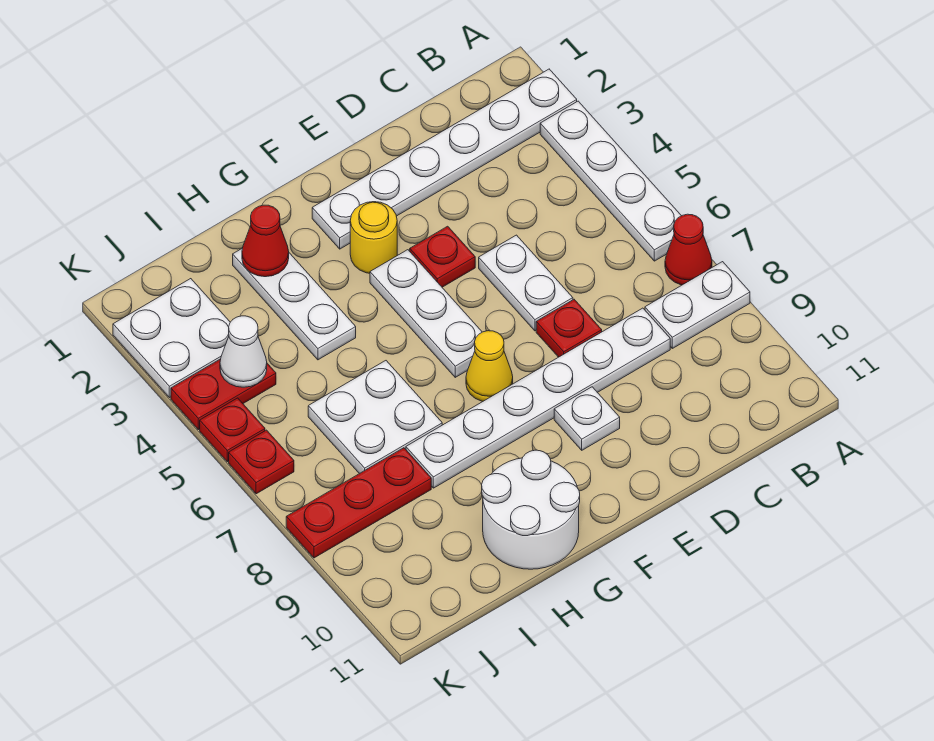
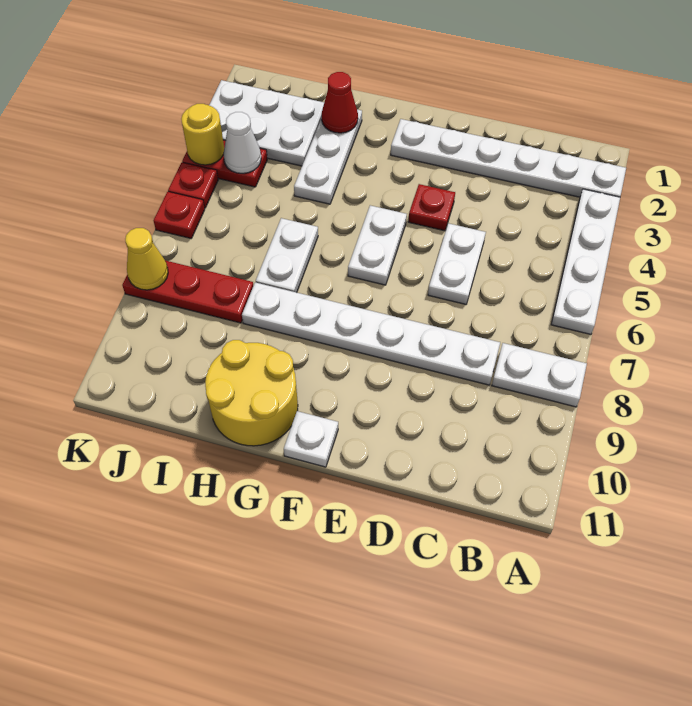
red 1x1 cone [665,214,712,285] -> none
red 1x1 plate [536,300,602,357] -> none
white 1x1 plate [554,387,620,450] -> white 1x1 plate moved to [284,411,338,467]
yellow 1x1 round brick [350,202,397,273] -> yellow 1x1 round brick moved to [181,104,224,165]
white 1x3 plate [370,250,482,377] -> white 1x2 plate [348,205,407,285]
yellow 1x1 cone [466,331,513,401] -> yellow 1x1 cone moved to [125,228,168,290]
white 2x2 round brick [482,450,580,569] -> yellow 2x2 round brick [205,340,298,446]
white 2x2 plate [308,361,442,474] -> white 1x2 plate [256,218,318,293]
white 2x2 plate [113,279,230,398] -> white 2x3 plate [209,80,324,166]

